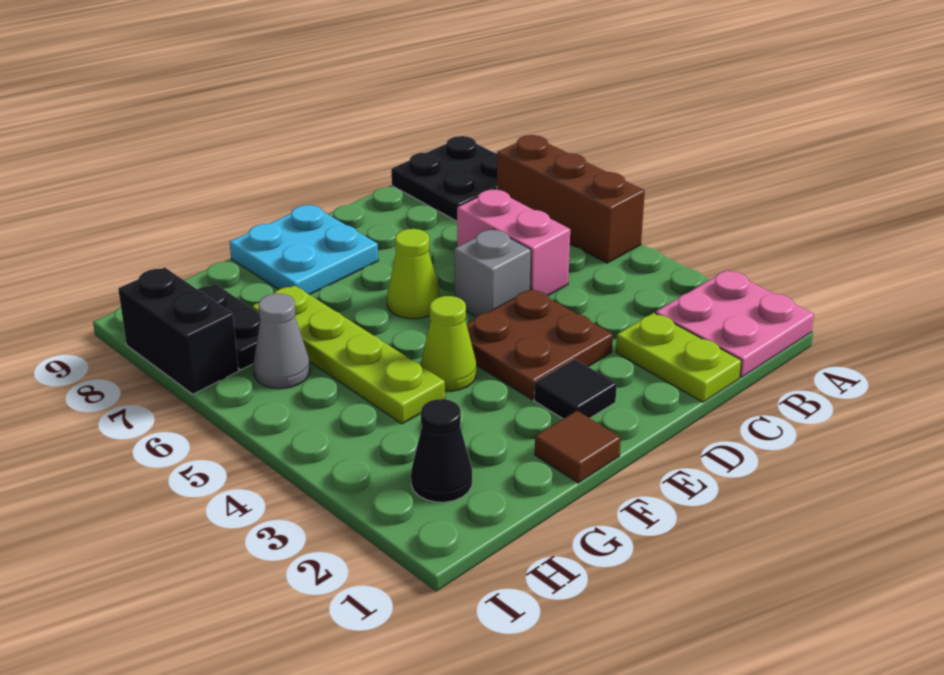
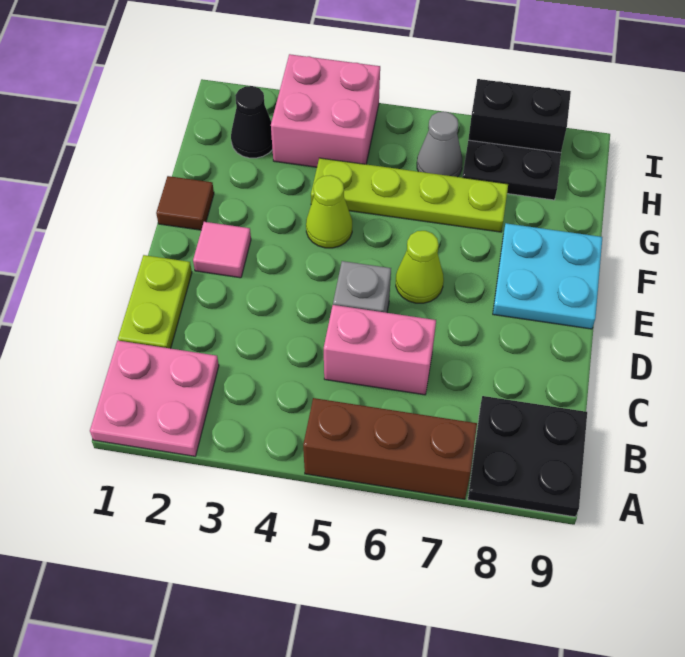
lime 1x2 plate [616,313,741,402] -> lime 1x2 plate turned to [118,255,192,349]
brown 2x2 plate [467,289,613,399] -> none
black 1x1 tile [534,359,617,419] -> pink 1x1 tile [193,222,251,278]
none -> pink 2x2 brick [271,54,380,167]

